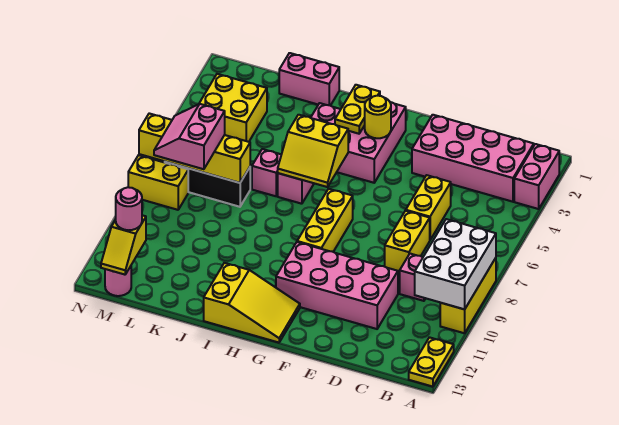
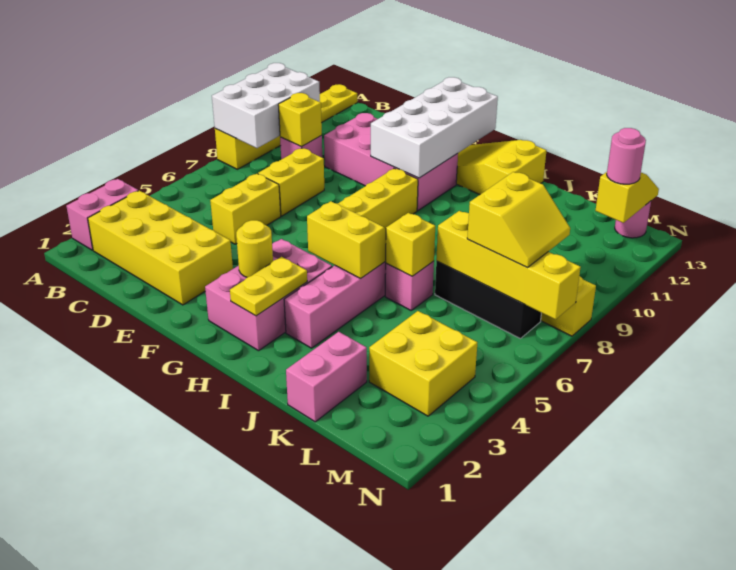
pink 2x4 brick [412,115,534,202] -> yellow 2x4 brick [88,191,233,305]
none -> yellow 1x1 brick [278,93,322,147]
none -> white 2x4 brick [371,77,498,178]
pink 1x2 brick [279,53,339,106] -> pink 1x2 brick turned to [286,332,367,422]
none -> yellow 1x1 brick [385,213,435,276]
pink 2x2 slope [154,104,225,169] -> yellow 2x2 slope [467,172,570,268]

